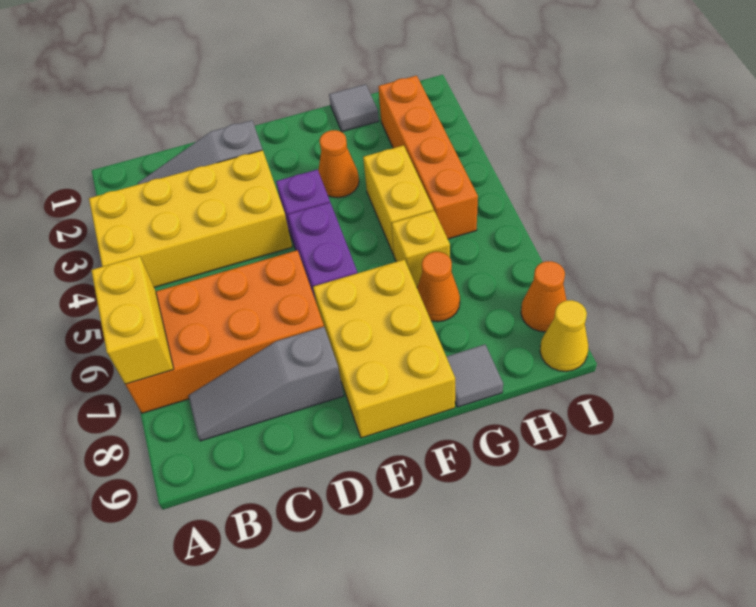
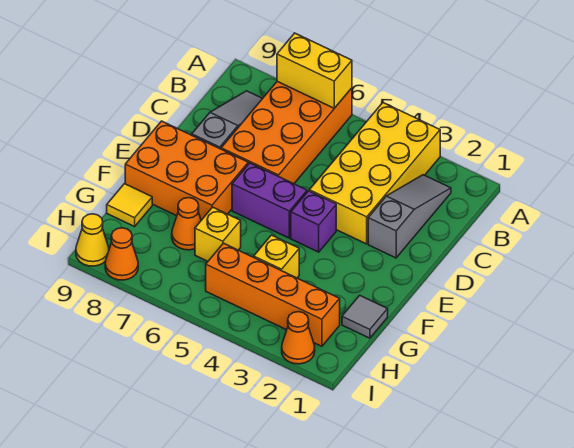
yellow 2x3 brick [313,260,455,438] -> orange 2x3 brick [125,121,248,220]
orange 1x1 cone [318,130,359,198] -> orange 1x1 cone moved to [282,312,315,364]
yellow 1x2 brick [363,145,434,255] -> yellow 1x1 brick [254,235,299,278]
grey 1x1 tile [446,345,503,407] -> yellow 1x1 tile [107,184,152,227]

